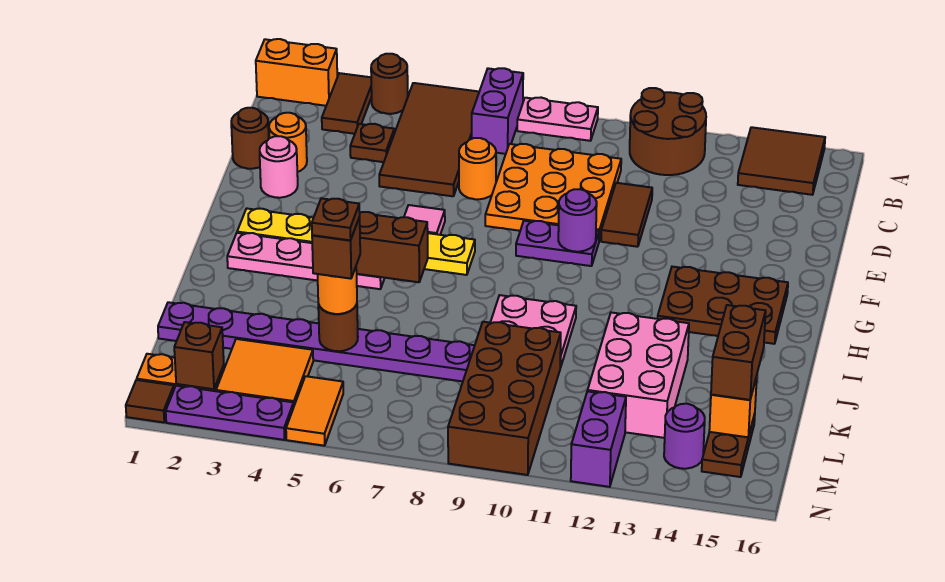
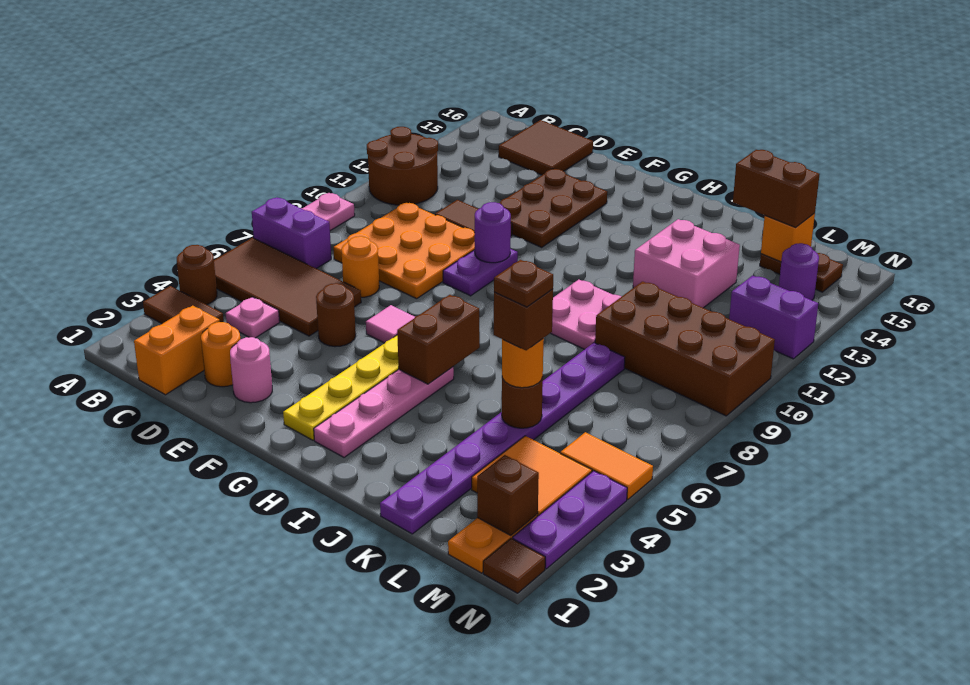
orange 1x2 brick [256,39,337,106] -> orange 1x2 brick moved to [134,306,220,395]
brown 2x2 tile [738,127,825,195] -> brown 2x2 tile moved to [499,120,593,175]
brown 1x1 plate [350,124,394,162] -> pink 1x1 plate [226,297,280,338]
brown 1x1 round brick [231,108,269,169] -> brown 1x1 round brick moved to [316,283,356,347]
brown 2x3 plate [658,267,788,344] -> brown 2x3 plate moved to [500,169,607,247]
pink 2x3 brick [588,313,689,438] -> pink 2x2 brick [633,219,740,308]

